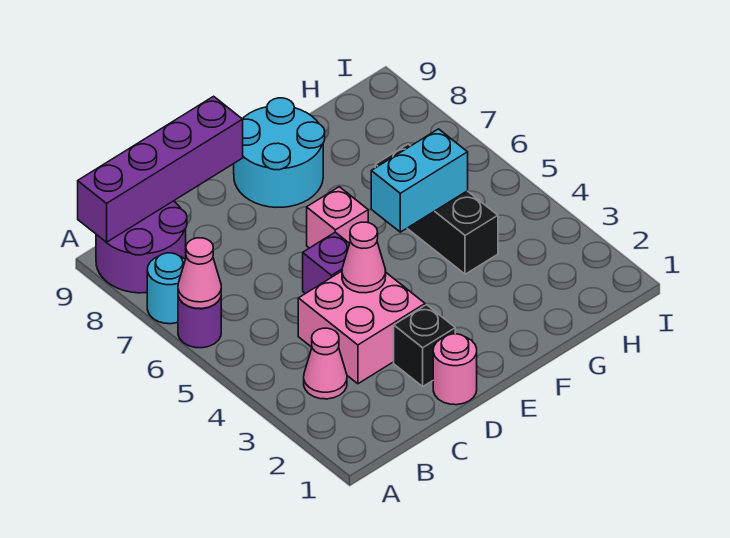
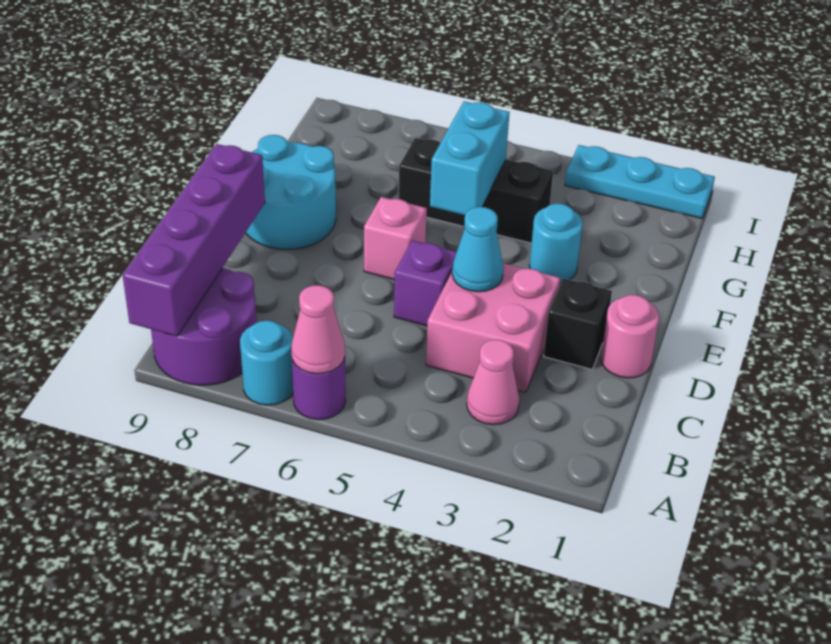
pink 1x1 cone [342,222,386,293] -> cyan 1x1 cone [452,207,504,292]
none -> cyan 1x1 round brick [530,204,583,283]
none -> cyan 1x3 plate [565,145,715,218]

